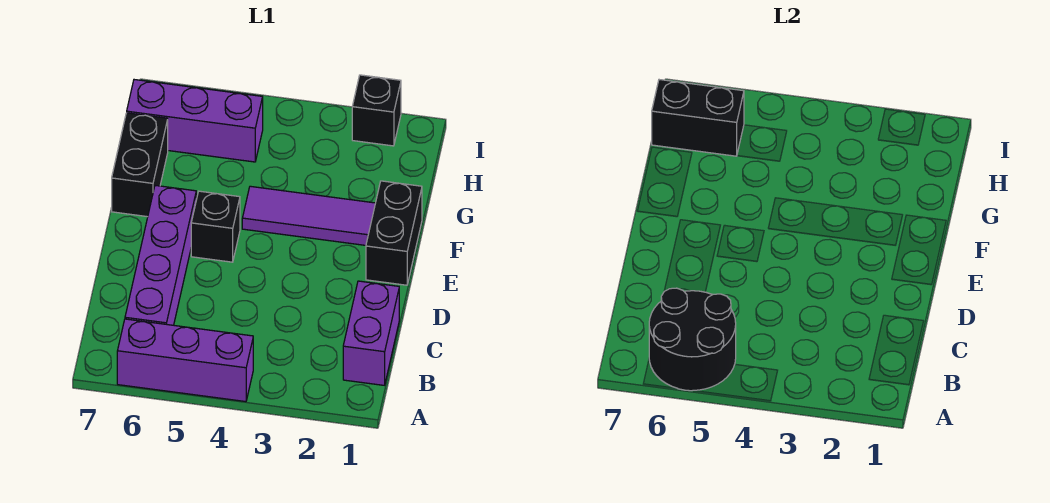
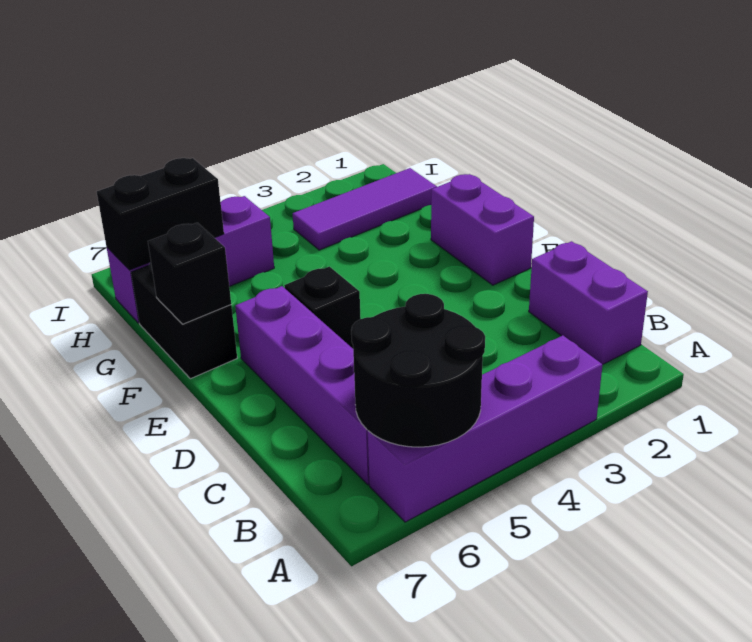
purple 1x3 brick [117,319,253,402] -> purple 1x4 brick [368,335,603,522]
black 1x2 brick [366,181,422,285] -> purple 1x2 brick [431,174,534,285]
purple 1x3 tile [242,186,375,245] -> purple 1x3 tile moved to [293,168,437,250]
black 1x1 brick [352,75,401,146] -> black 1x1 brick moved to [148,223,231,324]

